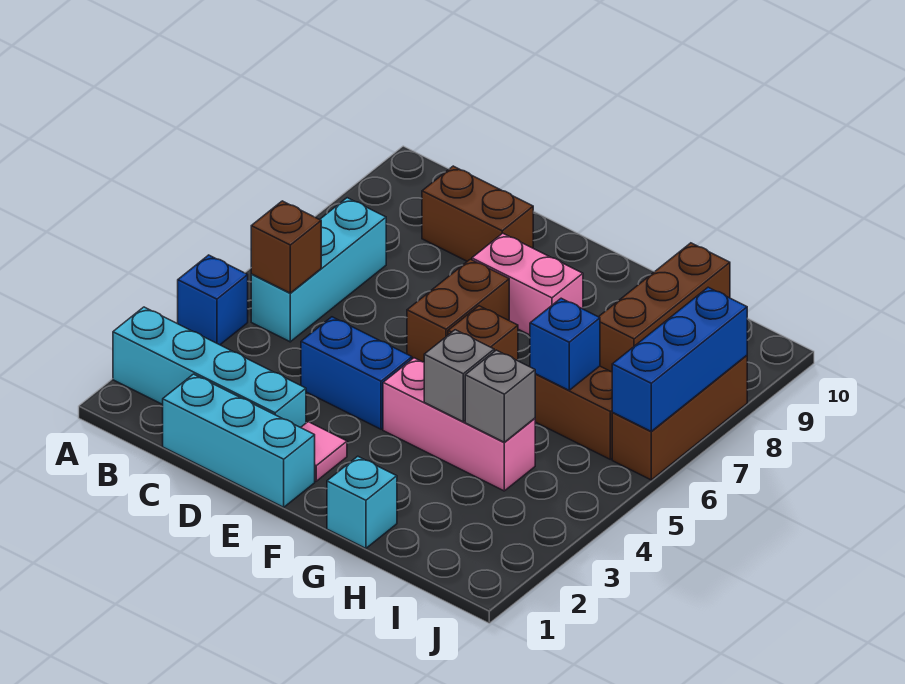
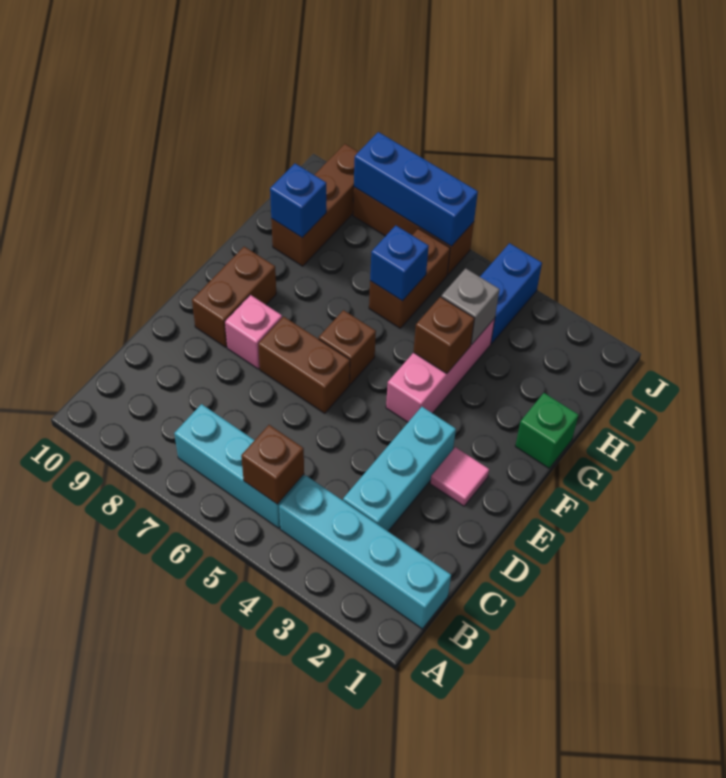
cyan 1x4 brick [113,307,306,428] -> cyan 1x4 brick turned to [279,476,451,629]
blue 1x1 brick [178,255,248,345] -> blue 1x1 brick moved to [270,164,326,238]
cyan 1x3 brick [163,374,315,507] -> cyan 1x3 brick moved to [343,407,456,531]
brown 1x2 brick [422,166,533,261] -> brown 1x2 brick moved to [192,247,276,347]
blue 1x2 brick [301,317,412,429] -> blue 1x2 brick moved to [480,243,542,343]
pink 1x2 brick [472,233,583,335] -> pink 1x1 brick [225,295,282,369]
cyan 1x1 brick [327,456,397,548] -> green 1x1 brick [515,393,578,468]
grey 1x1 brick [424,330,494,422] -> brown 1x1 brick [413,297,474,374]
brown 1x3 brick [599,243,730,372] -> brown 1x3 brick turned to [271,144,358,266]

